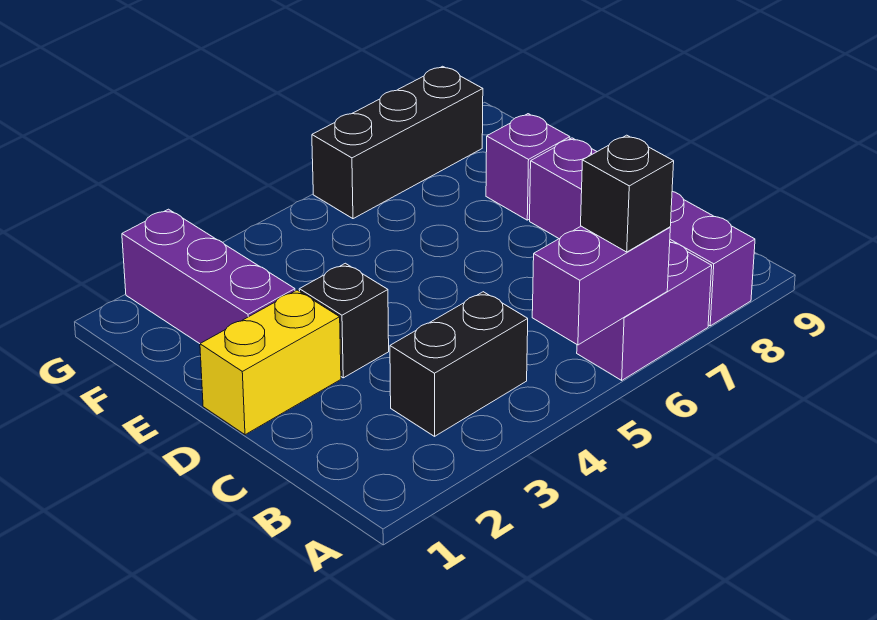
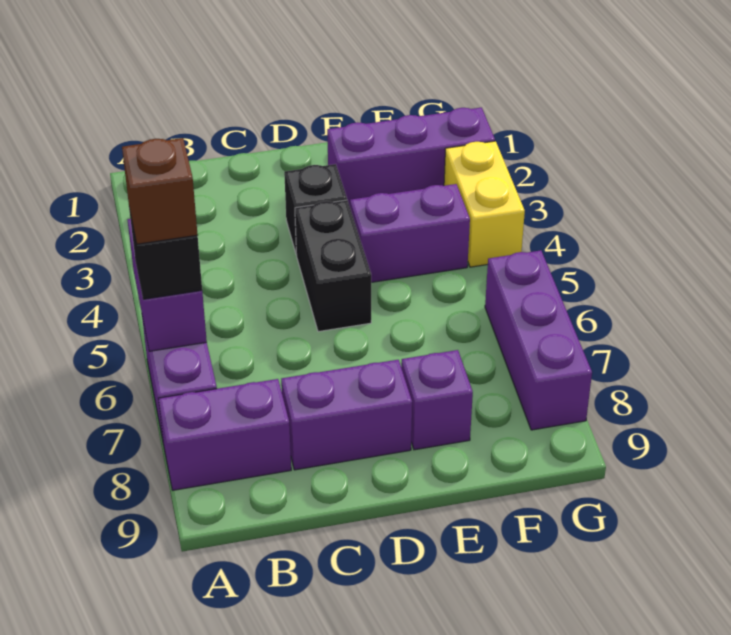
none -> brown 1x1 brick [122,138,198,244]
black 1x2 brick [390,292,528,436] -> black 1x2 brick moved to [295,200,371,332]
yellow 1x2 brick [200,290,341,435] -> yellow 1x2 brick moved to [444,141,525,267]
none -> purple 1x2 brick [350,184,470,282]
black 1x3 brick [312,66,483,219] -> purple 1x3 brick [485,250,592,430]

